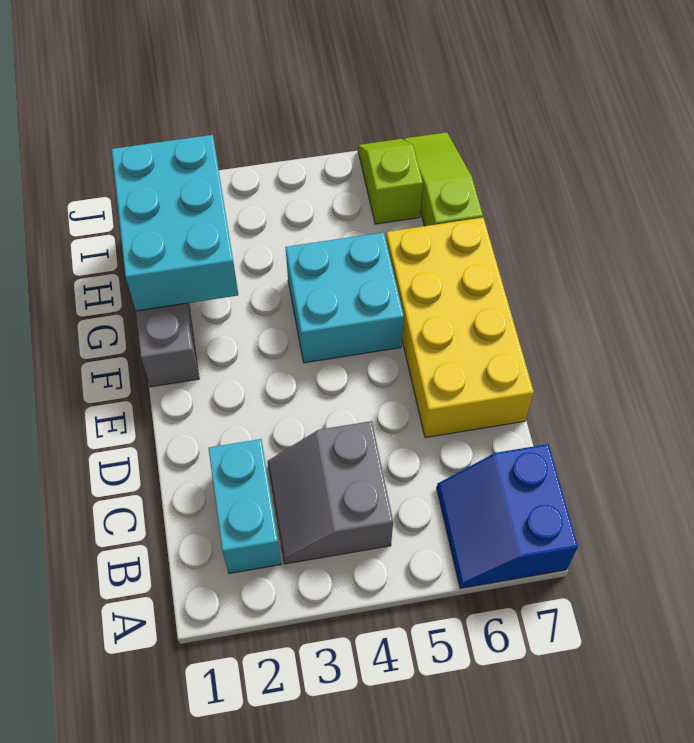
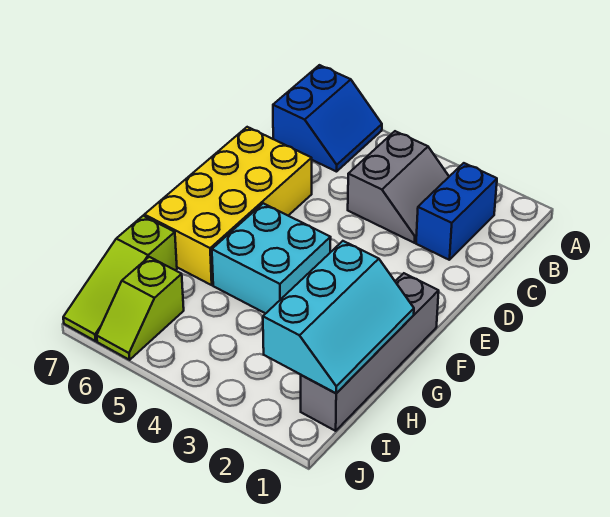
cyan 1x2 brick [208,439,281,573] -> blue 1x2 brick [416,163,497,260]
cyan 2x3 brick [112,135,238,311] -> cyan 2x3 slope [263,241,414,393]

